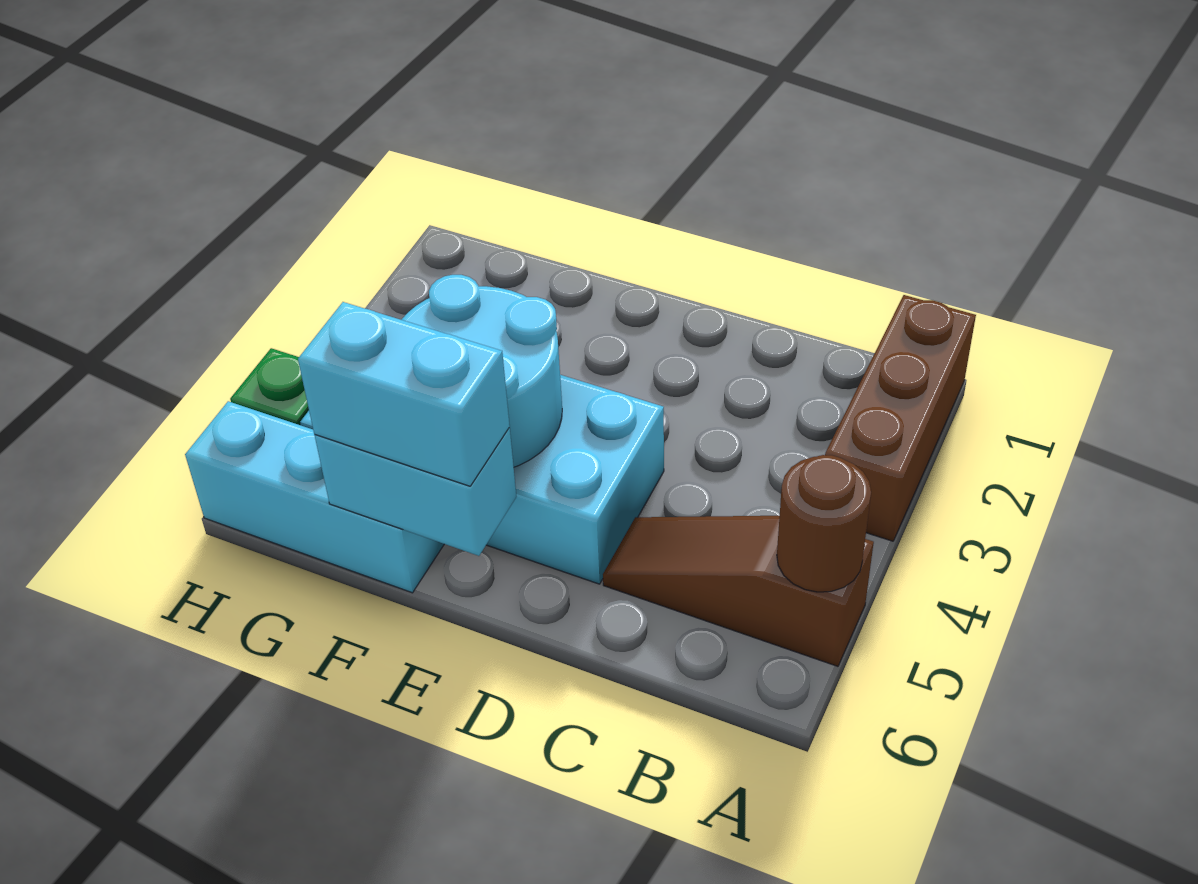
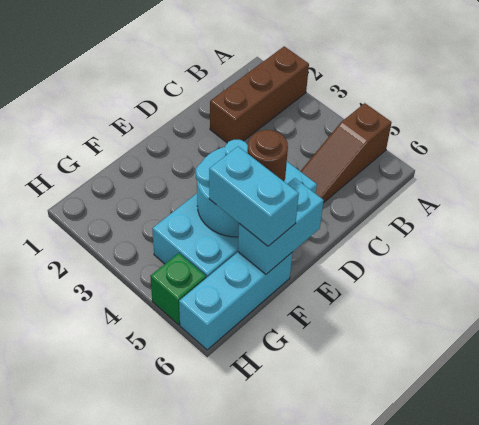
brown 1x3 brick [825,295,976,541] -> brown 1x3 brick turned to [210,46,309,143]
brown 1x1 round brick [777,455,871,592] -> brown 1x1 round brick moved to [248,130,288,181]
cyan 1x2 brick [298,302,510,486] -> cyan 1x2 brick turned to [209,147,299,246]

